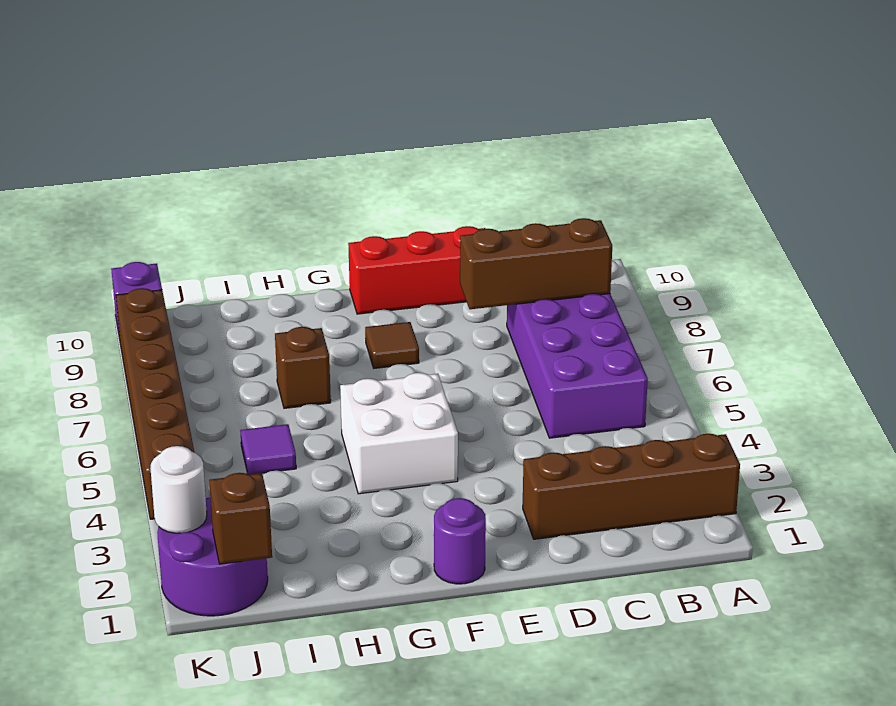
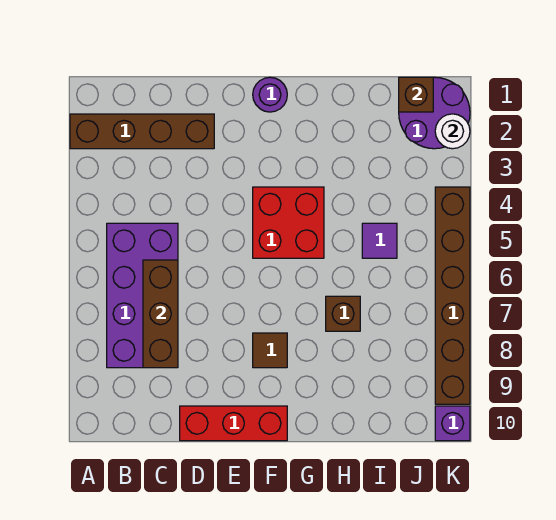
brown 1x3 brick [460,218,612,309] -> brown 1x3 brick turned to [143,260,178,368]
white 2x2 brick [340,373,458,494] -> red 2x2 brick [253,187,324,258]

